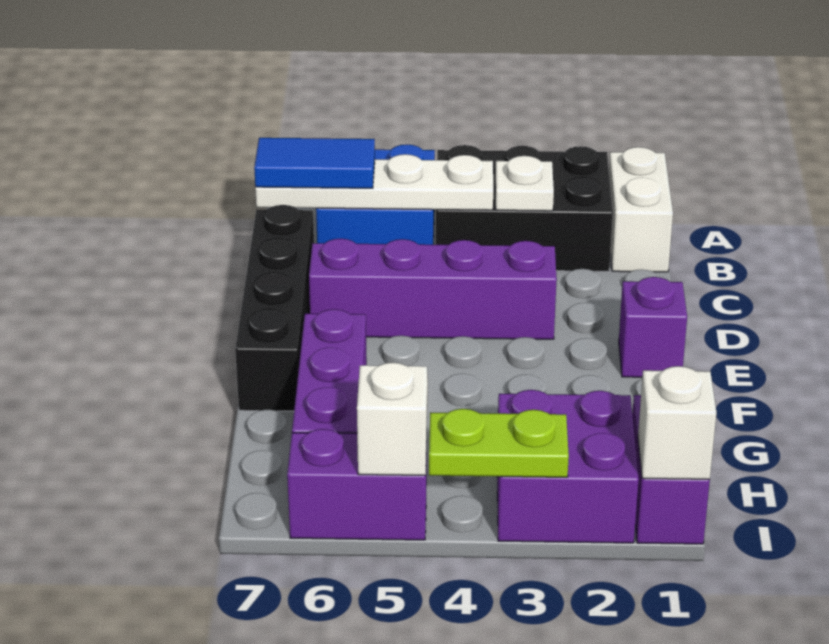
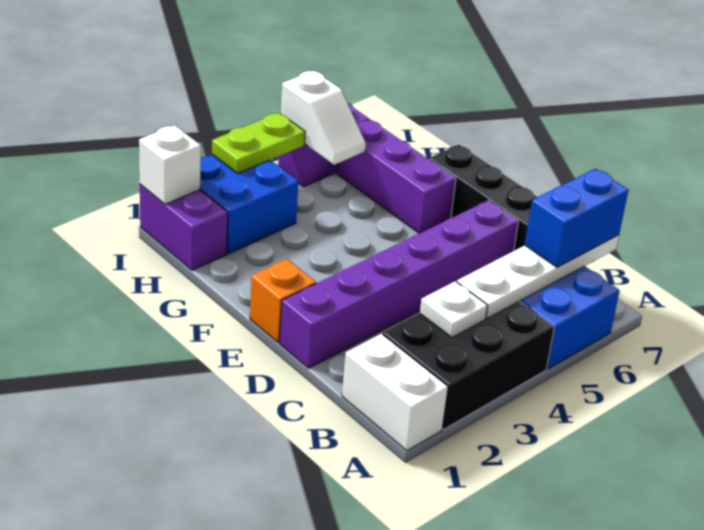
blue 1x2 tile [254,138,375,188] -> blue 1x2 brick [525,169,628,267]
purple 1x4 brick [309,239,557,339] -> purple 1x6 brick [280,200,518,368]
purple 1x1 brick [619,277,687,377] -> orange 1x1 brick [250,259,316,343]
purple 2x2 brick [497,390,639,543] -> blue 2x2 brick [200,155,298,254]

